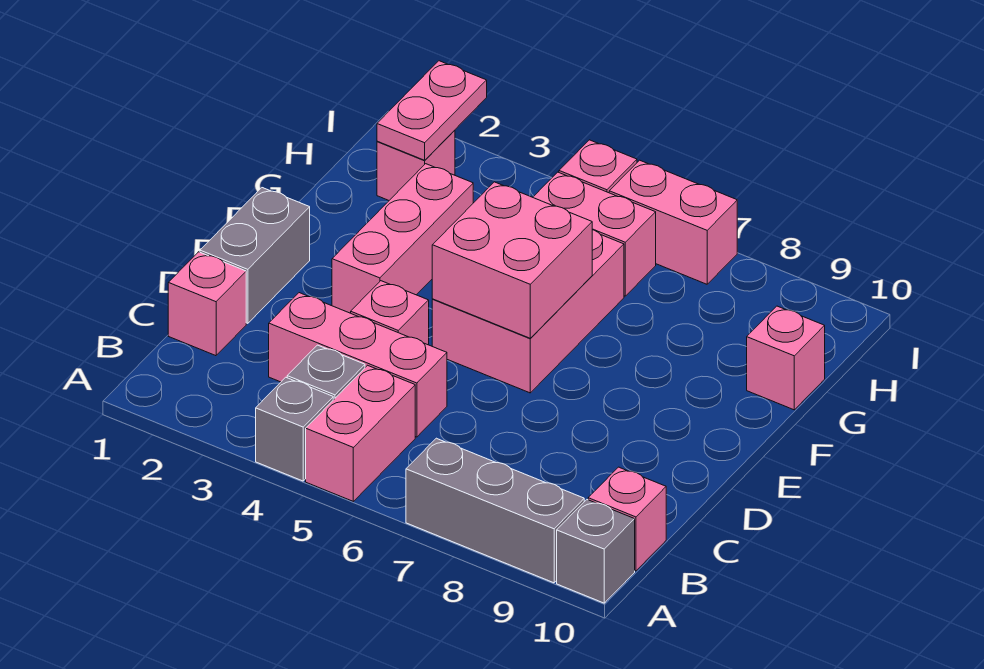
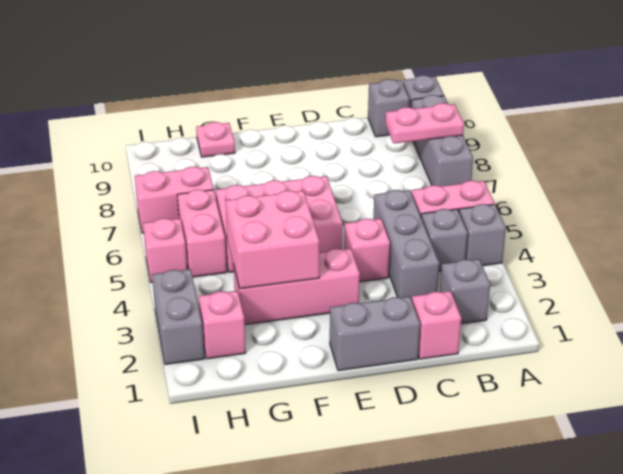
none -> grey 1x1 brick [440,259,490,324]
pink 1x1 brick [588,467,666,571] -> grey 1x1 brick [368,79,409,137]
pink 1x3 brick [269,293,447,437] -> grey 1x3 brick [373,190,439,300]
pink 2x2 brick [432,182,592,338] -> pink 2x2 brick moved to [226,191,319,289]
pink 1x1 brick [747,306,825,410] -> pink 1x1 plate [196,122,235,157]
pink 1x2 plate [377,61,487,160] -> pink 1x2 plate moved to [385,103,464,144]
none -> grey 1x2 brick [152,269,204,365]
pink 1x2 brick [609,160,737,284] -> pink 1x2 brick turned to [135,167,213,233]

